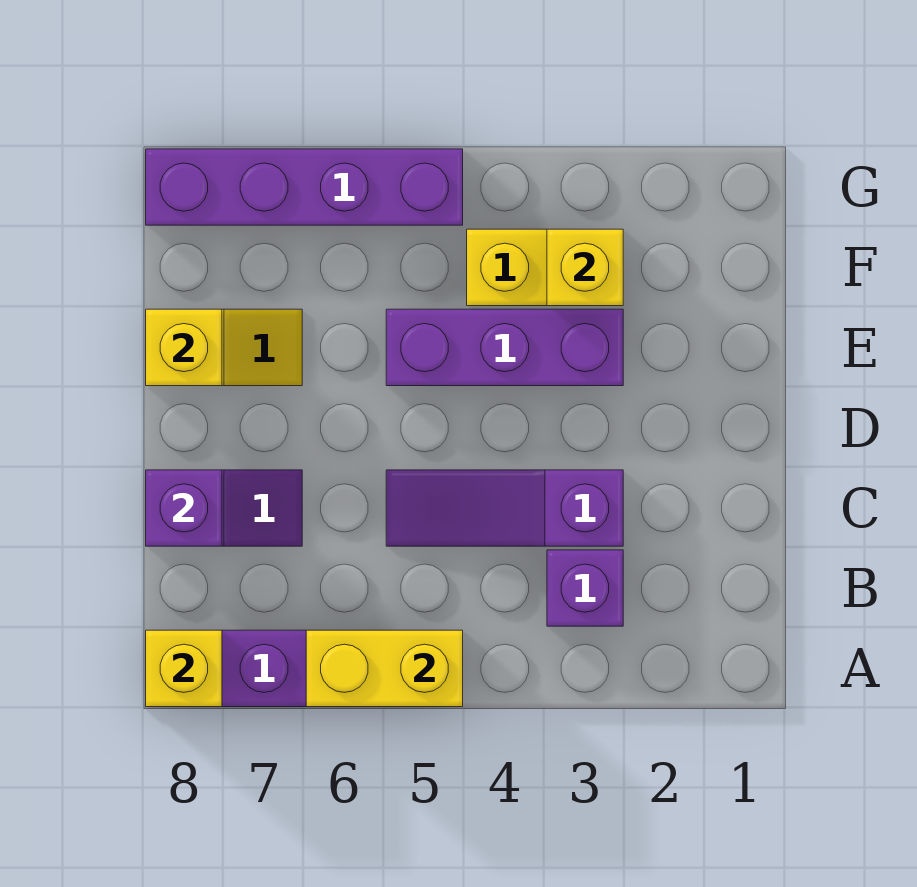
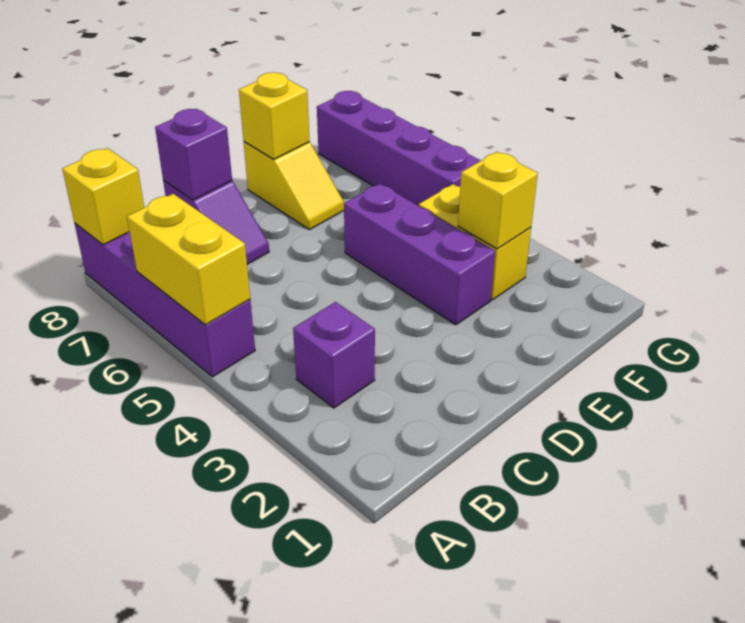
purple 1x3 slope [386,470,623,546] -> none

